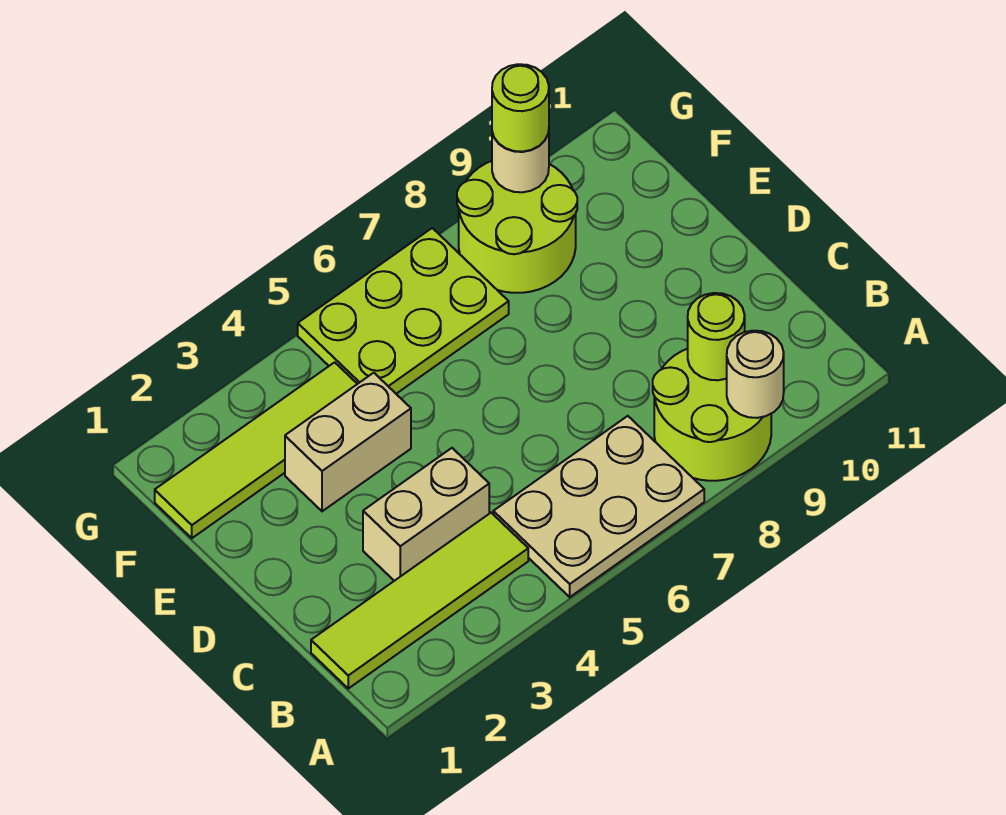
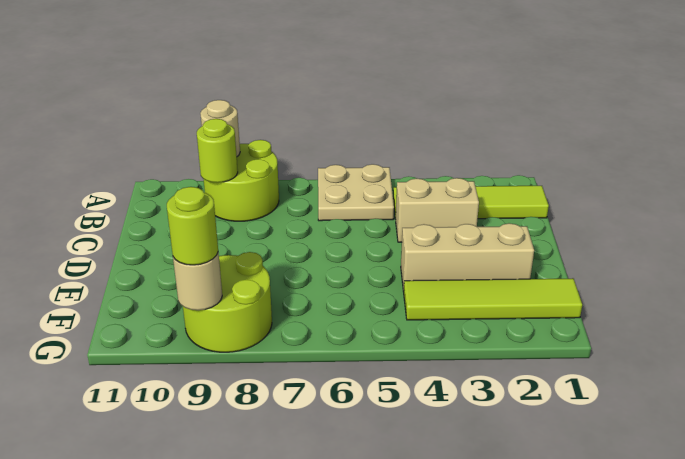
tan 2x3 plate [493,416,704,597] -> tan 2x2 plate [318,164,394,221]
tan 1x2 brick [285,373,411,511] -> tan 1x3 brick [401,223,534,292]
lime 2x3 plate [298,228,509,394] -> none

